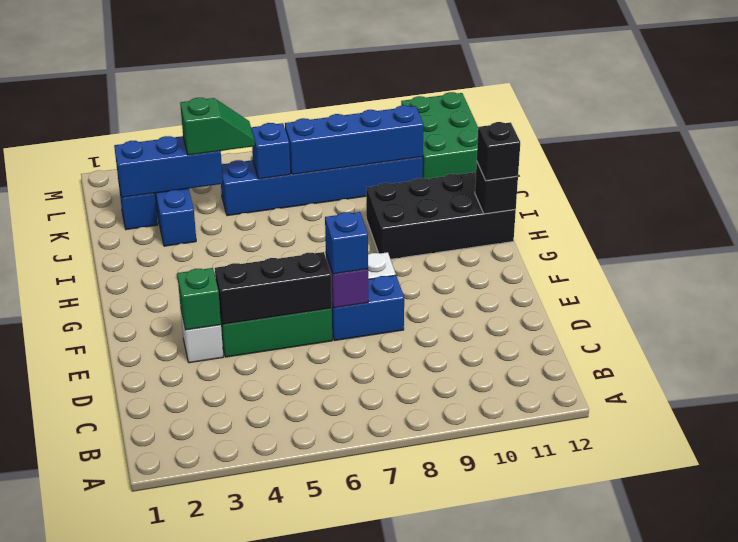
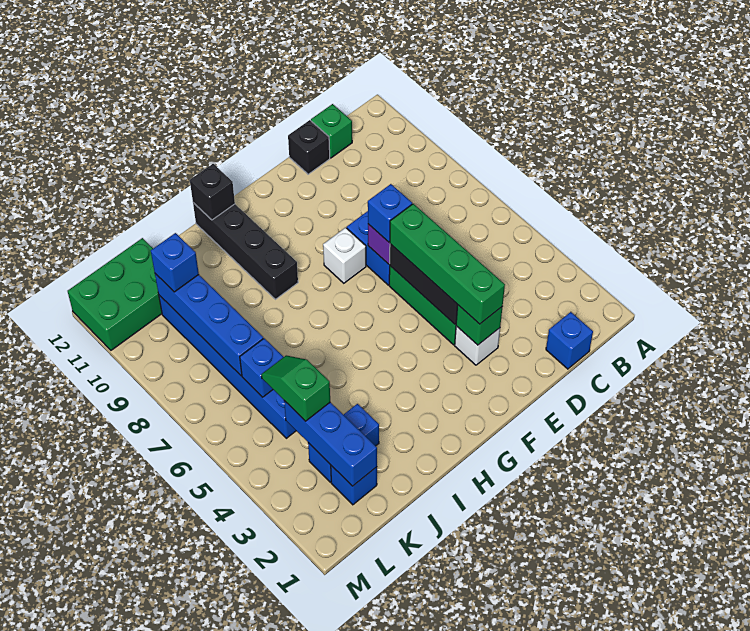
none -> blue 1x1 brick [546,312,593,369]
none -> green 1x1 brick [311,104,352,158]
none -> green 1x4 brick [390,204,505,324]
black 2x4 brick [366,172,516,259] -> black 1x4 brick [193,203,298,299]
black 1x1 brick [477,122,520,181] -> black 1x1 brick moved to [288,120,330,174]
none -> blue 1x1 brick [151,233,199,292]

